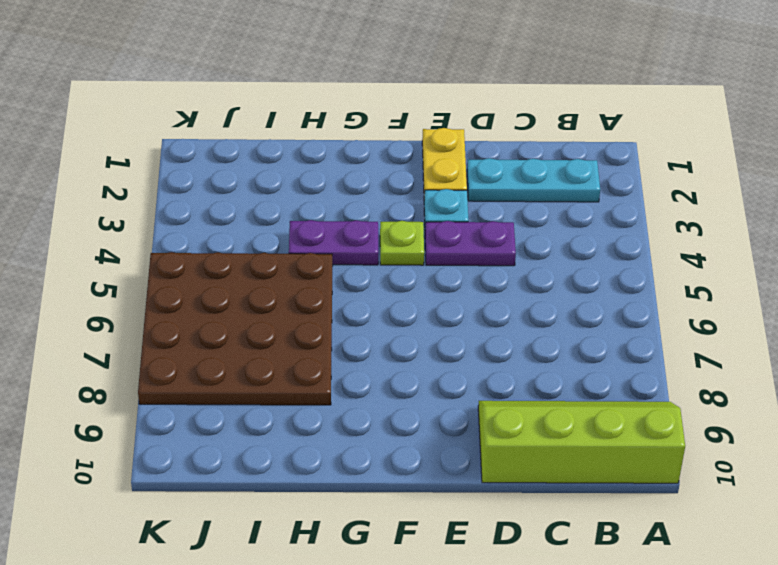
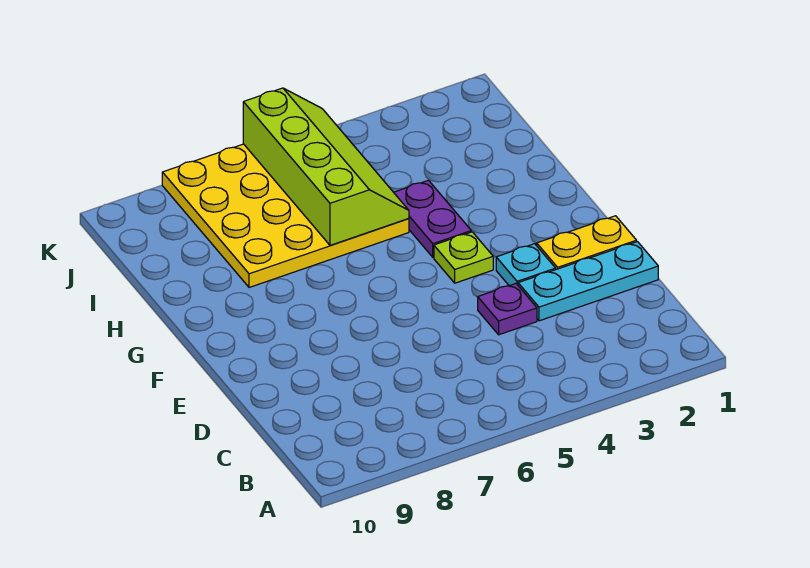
lime 2x4 slope [478,401,685,483] -> lime 2x4 slope moved to [243,88,409,245]
cyan 1x3 plate [467,158,600,202] -> cyan 1x3 plate turned to [518,242,658,321]
purple 1x2 plate [425,221,516,266] -> purple 1x1 plate [478,284,537,335]
brown 4x4 plate [138,252,332,405] -> yellow 4x4 plate [162,144,409,288]

